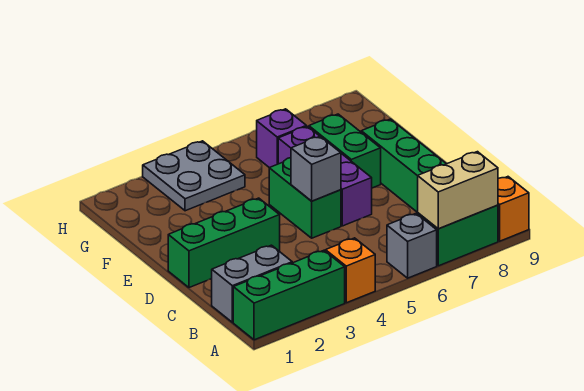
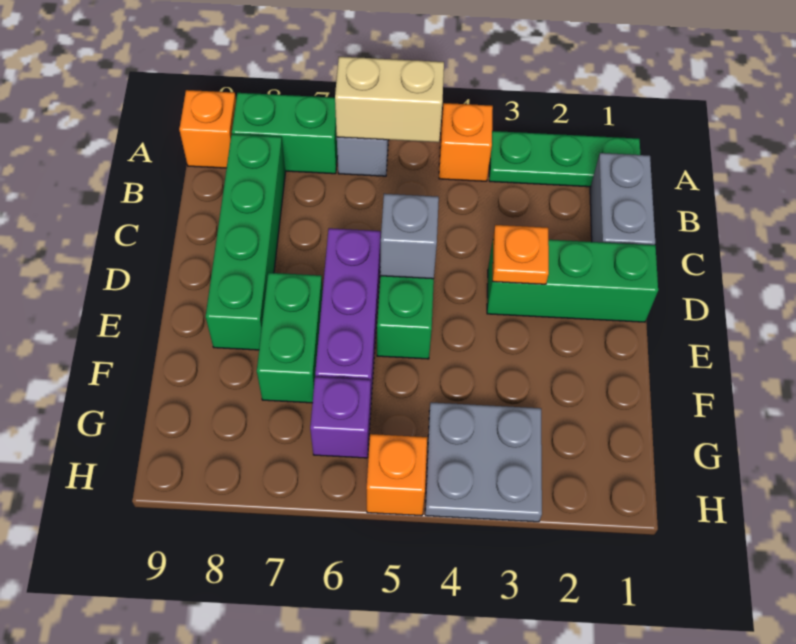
green 1x3 brick [233,250,345,340] -> green 1x3 plate [489,131,640,187]
tan 1x2 brick [418,152,498,229] -> tan 1x2 brick moved to [335,57,444,142]
grey 1x2 brick [212,245,292,322] -> grey 1x2 brick turned to [590,153,655,245]
none -> orange 1x1 plate [493,225,549,284]
none -> orange 1x1 brick [367,434,427,516]

